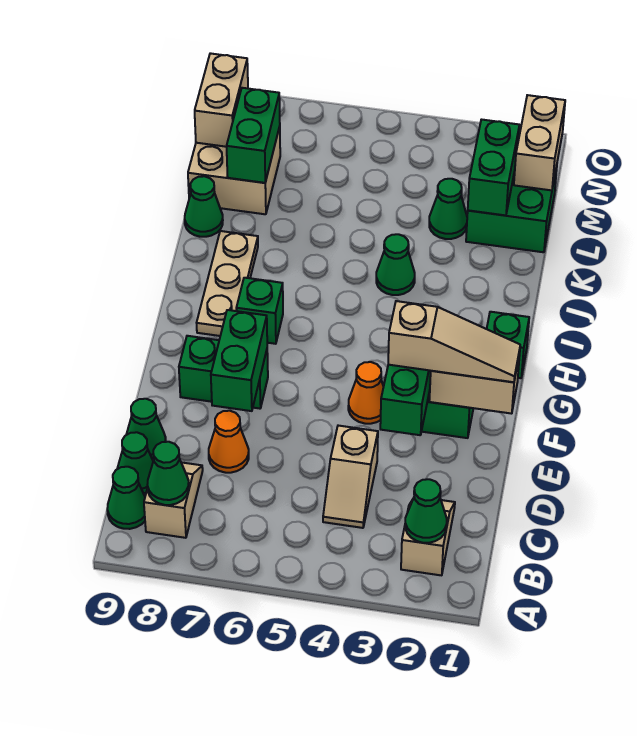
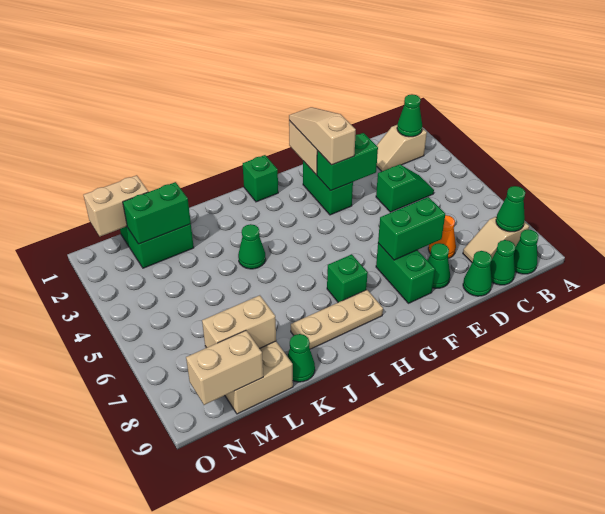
tan 1x2 slope [323,426,378,528] -> green 1x2 slope [376,164,434,212]
orange 1x1 cone [348,362,384,424] -> none
green 1x1 cone [429,179,467,239] -> green 1x1 cone moved to [427,243,450,288]
green 1x2 brick [227,88,280,183] -> tan 1x2 brick [202,295,276,349]

